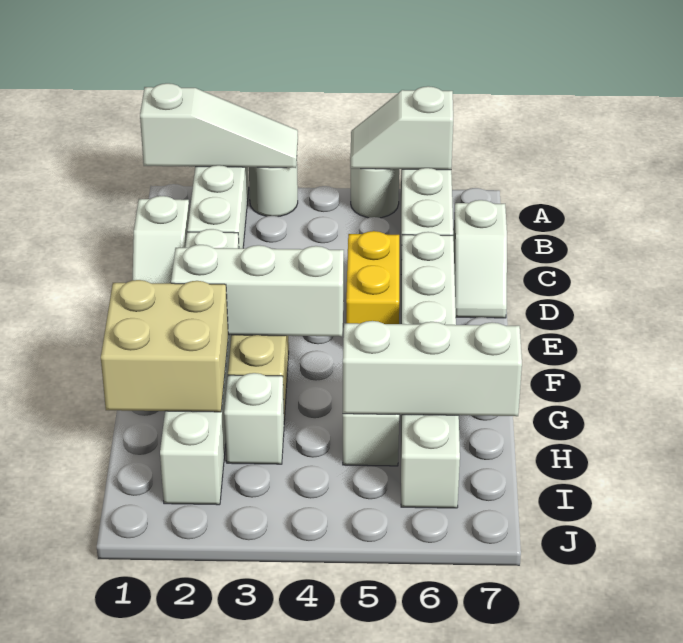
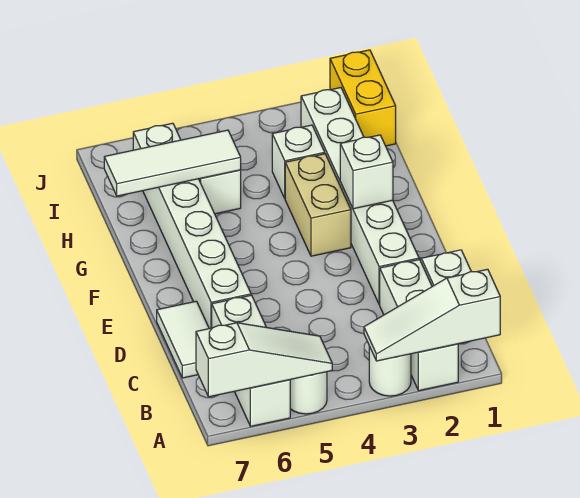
white 1x2 slope [350,86,453,170] -> white 1x3 slope [196,323,332,397]
white 1x2 slope [453,200,507,318] -> white 1x2 tile [157,301,209,378]
yellow 1x2 brick [346,231,399,324] -> yellow 1x2 brick moved to [330,50,396,146]
white 1x3 brick [171,245,344,337] -> white 1x1 brick [340,135,393,209]
tan 2x2 brick [101,280,228,412] -> none
white 1x3 brick [343,321,522,416] -> white 1x3 tile [104,130,241,196]

